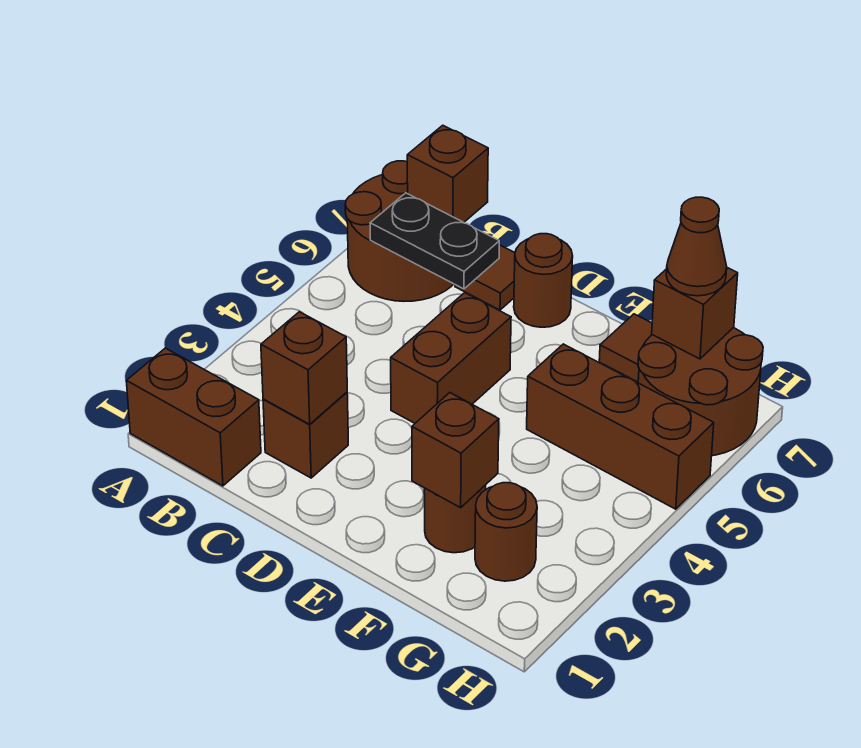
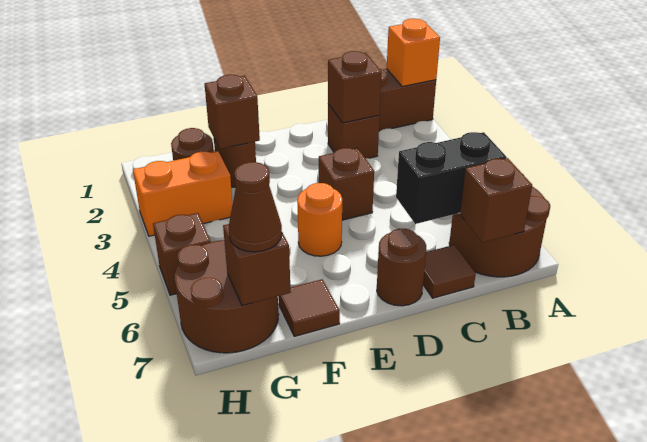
none -> orange 1x1 brick [387,19,440,87]
black 1x2 plate [370,193,499,289] -> black 1x2 brick [396,132,507,224]
brown 1x2 brick [391,293,511,423] -> brown 1x1 brick [319,148,374,220]
none -> orange 1x1 round brick [297,183,342,256]
brown 1x3 brick [527,344,714,509] -> brown 1x1 brick [153,213,210,295]
none -> orange 1x2 brick [133,151,233,236]

